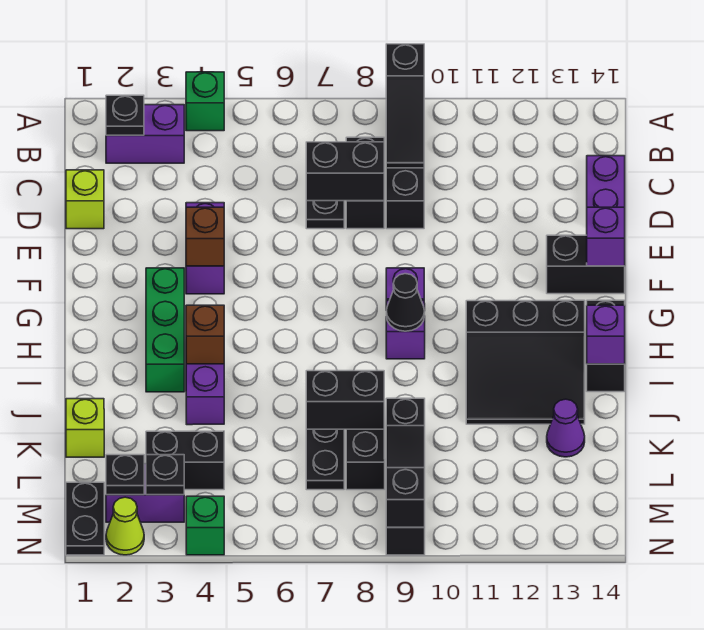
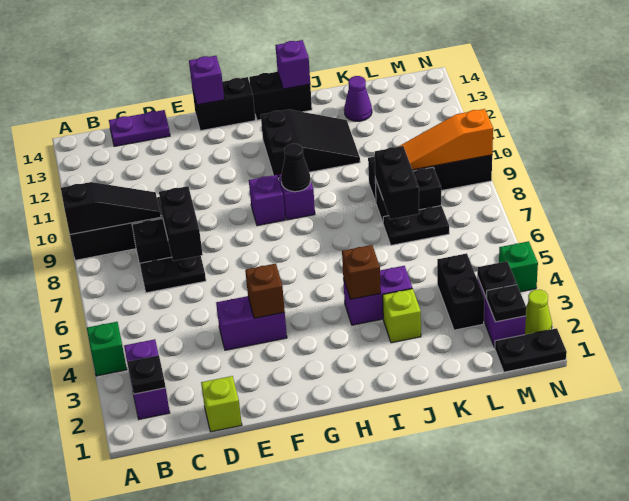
black 1x2 brick [547,235,625,294] -> black 1x2 brick turned to [192,77,255,131]
green 1x3 brick [146,268,184,392] -> none
black 3x3 slope [466,300,585,424] -> black 2x3 slope [261,109,360,178]
lime 1x1 brick [66,399,104,457] -> lime 1x1 brick moved to [383,289,421,343]
black 1x3 slope [386,426,425,527] -> orange 1x3 slope [399,109,493,170]

